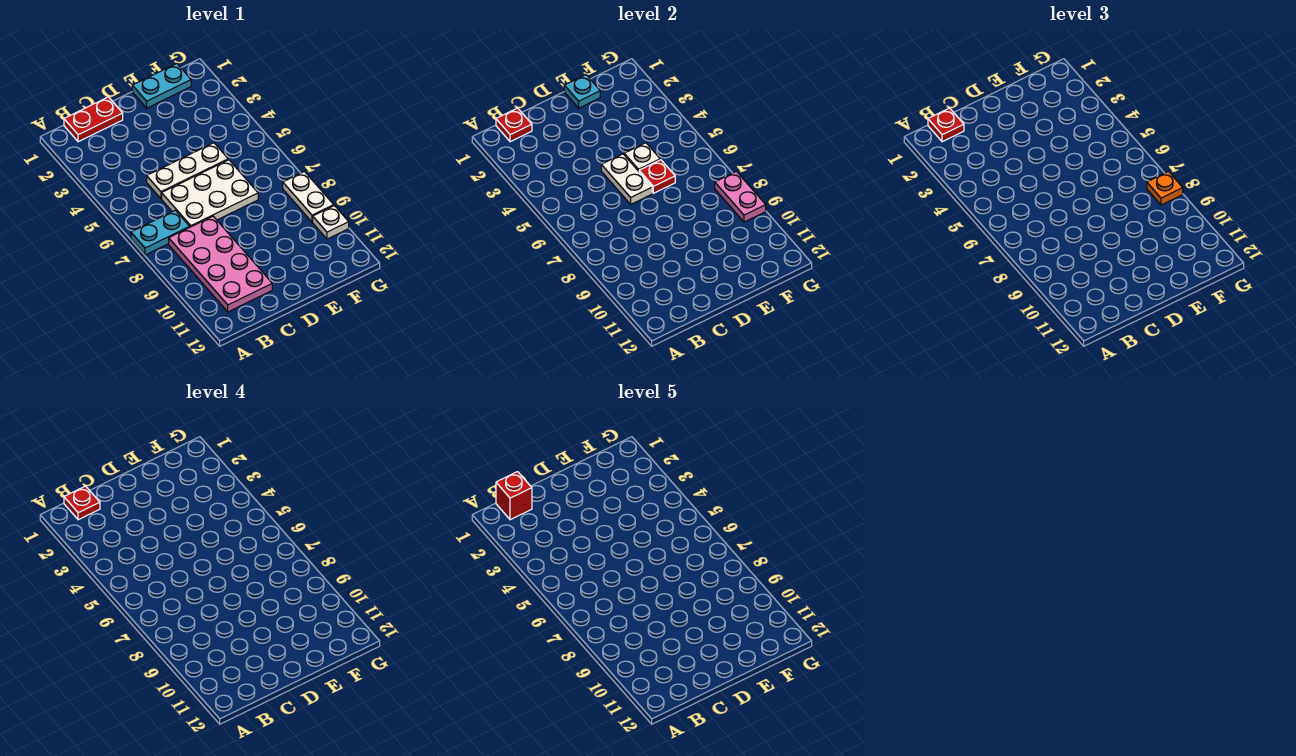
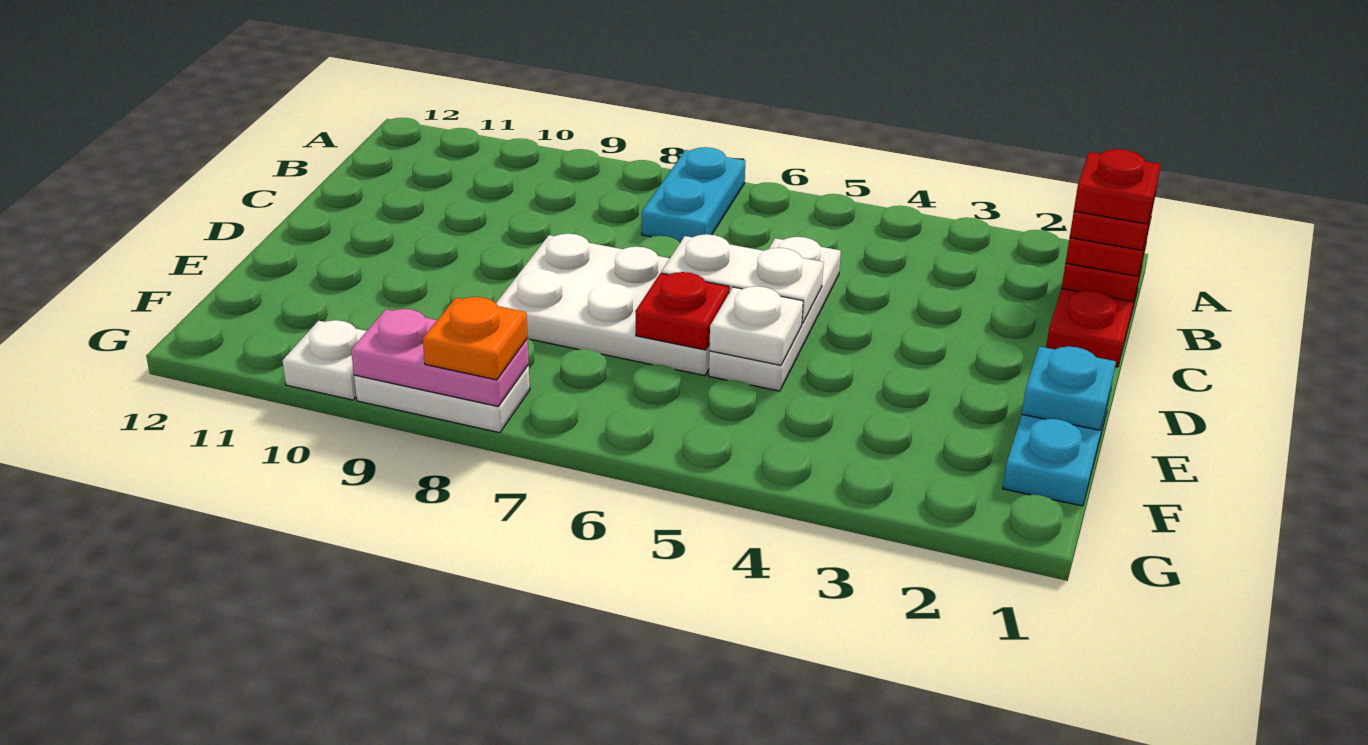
red 1x1 brick [496,472,532,520] -> red 1x1 plate [1074,149,1161,224]
pink 2x4 plate [169,216,272,312] -> none
white 2x3 plate [162,160,258,227] -> white 2x3 plate turned to [496,234,710,376]

